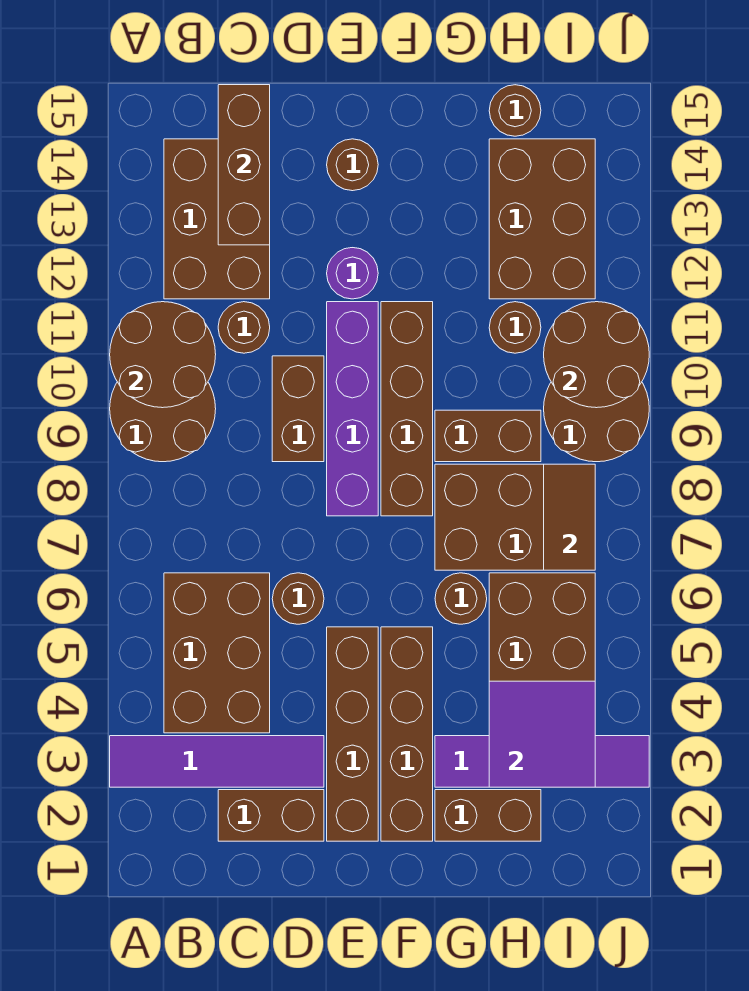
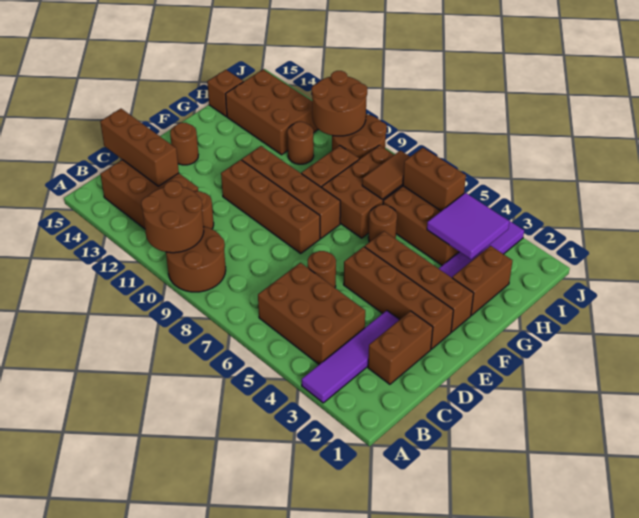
brown 1x2 brick [272,356,324,462] -> brown 1x2 brick moved to [403,148,466,211]
purple 1x4 brick [327,302,378,516] -> brown 1x4 brick [221,160,320,253]
purple 1x1 round brick [327,248,378,299] -> none
brown 1x1 round brick [489,85,541,136] -> brown 1x1 brick [207,70,243,117]
brown 1x2 tile [544,464,595,570] -> brown 1x2 tile turned to [362,151,410,199]

